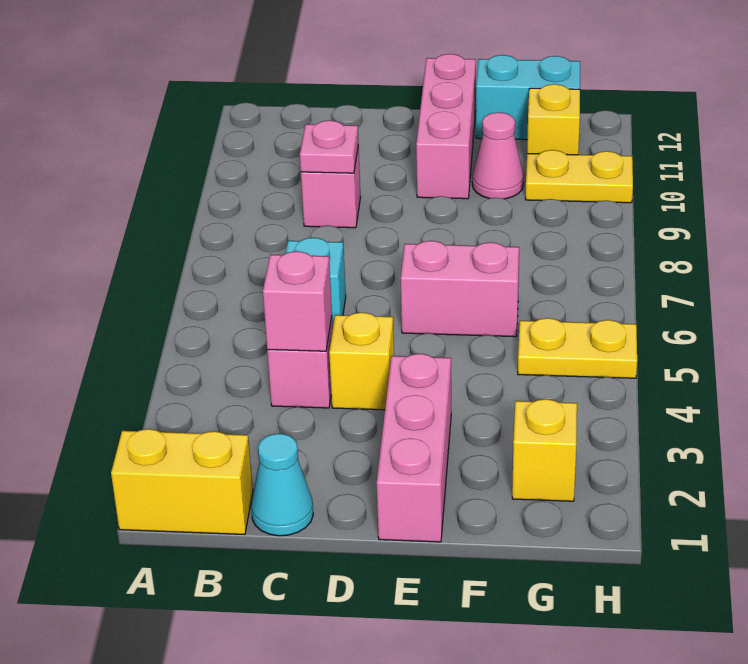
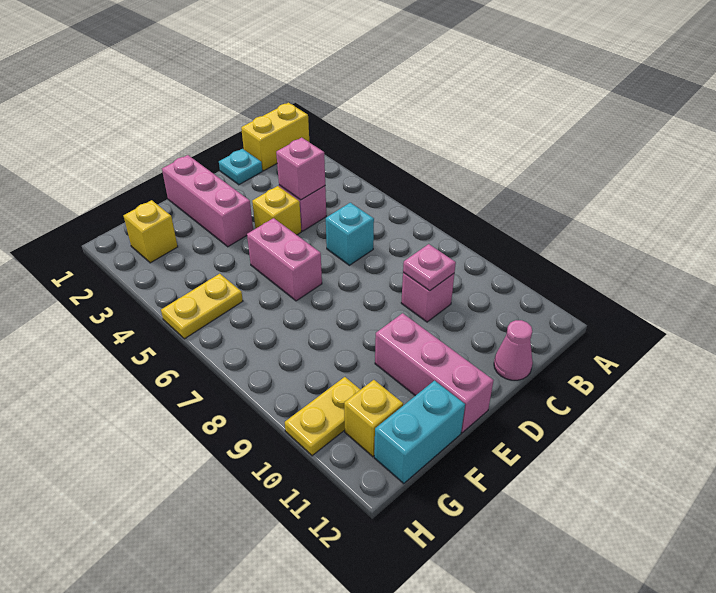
cyan 1x1 cone [251,434,313,536] -> cyan 1x1 plate [219,149,262,185]
pink 1x2 brick [401,241,519,337] -> pink 1x2 brick turned to [247,218,322,301]
pink 1x1 cone [472,112,524,199] -> pink 1x1 cone moved to [494,320,533,380]

